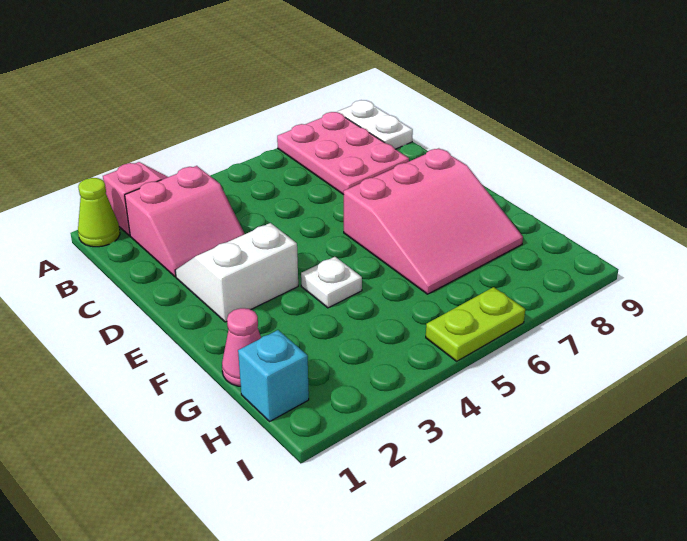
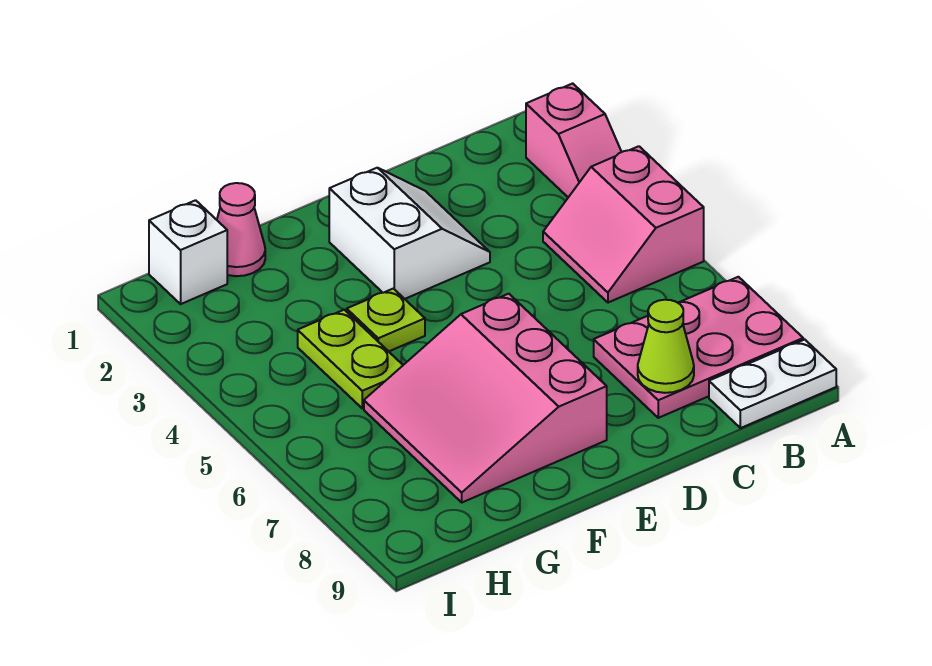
lime 1x1 cone [78,178,120,247] -> lime 1x1 cone moved to [638,300,694,393]
pink 2x2 slope [125,166,244,277] -> pink 2x2 slope moved to [543,146,704,303]
white 1x1 plate [301,257,362,308] -> lime 1x1 plate [347,289,425,351]
cyan 1x1 brick [238,330,309,422] -> white 1x1 brick [149,200,227,304]
lime 1x2 plate [426,287,525,361] -> lime 1x2 plate moved to [298,310,403,408]

